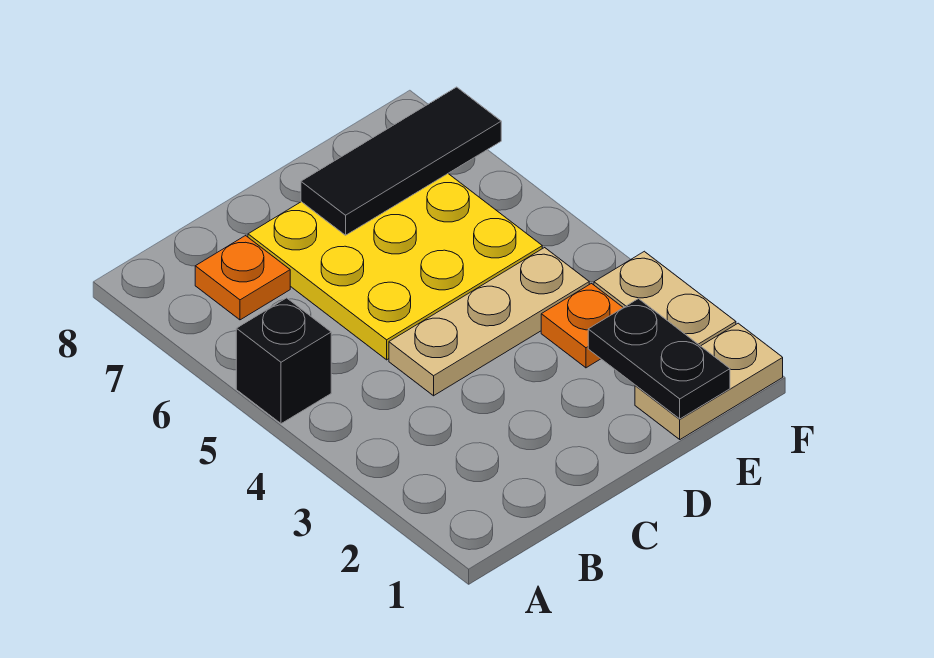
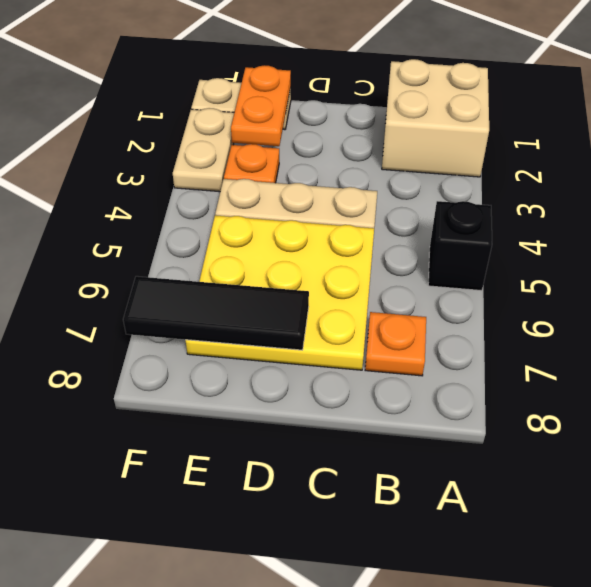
none -> tan 2x2 brick [382,59,489,177]
black 1x2 plate [588,299,730,419] -> orange 1x2 plate [231,65,291,146]

